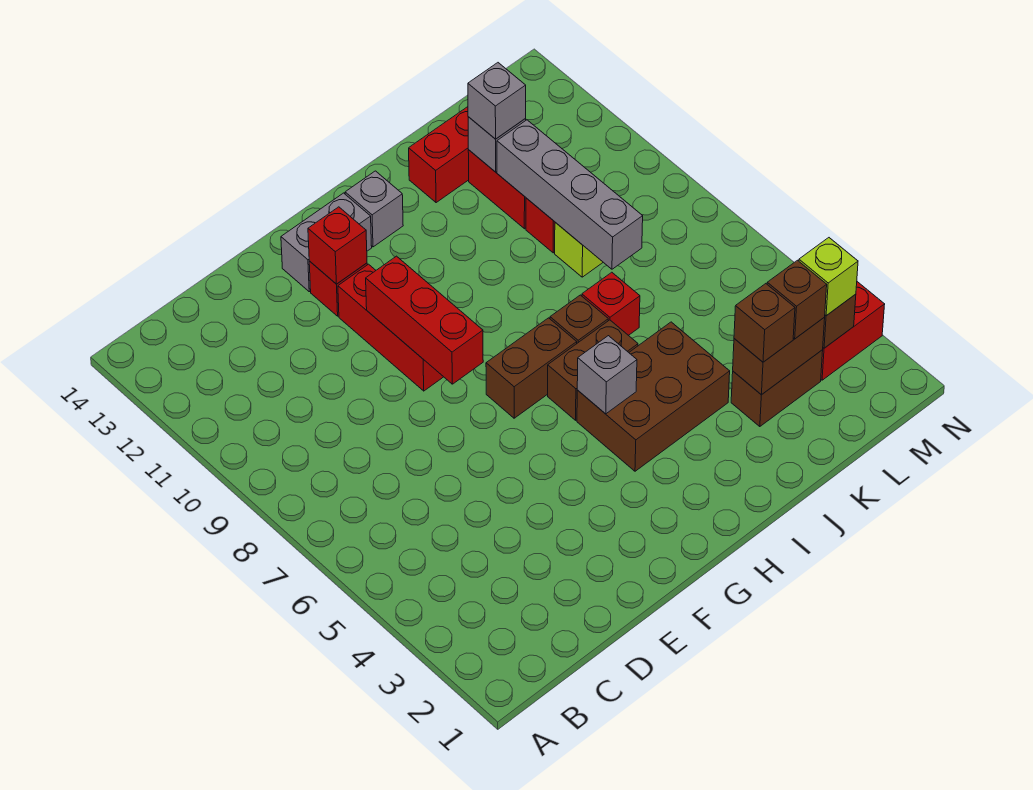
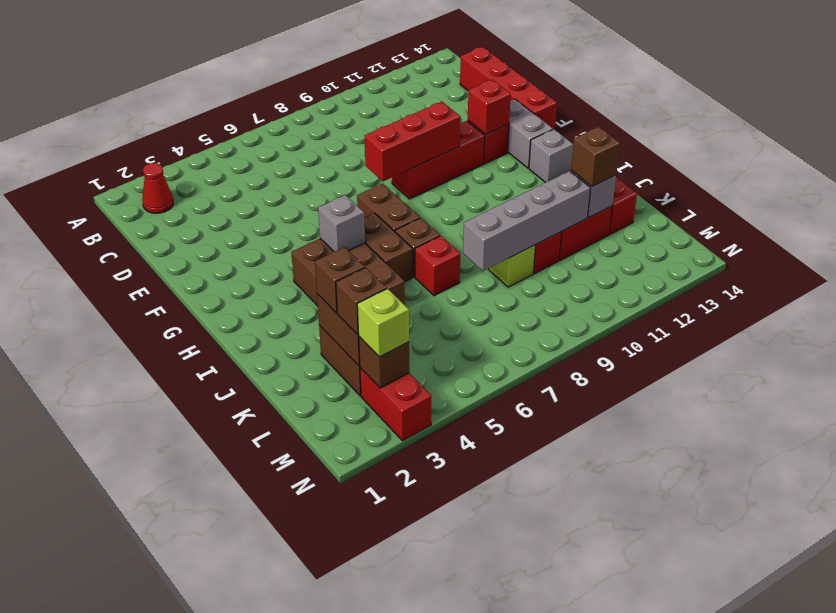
none -> red 1x1 cone [142,163,173,213]
none -> red 1x4 brick [460,47,557,129]
grey 1x1 brick [468,63,526,139] -> brown 1x1 brick [571,127,620,186]

